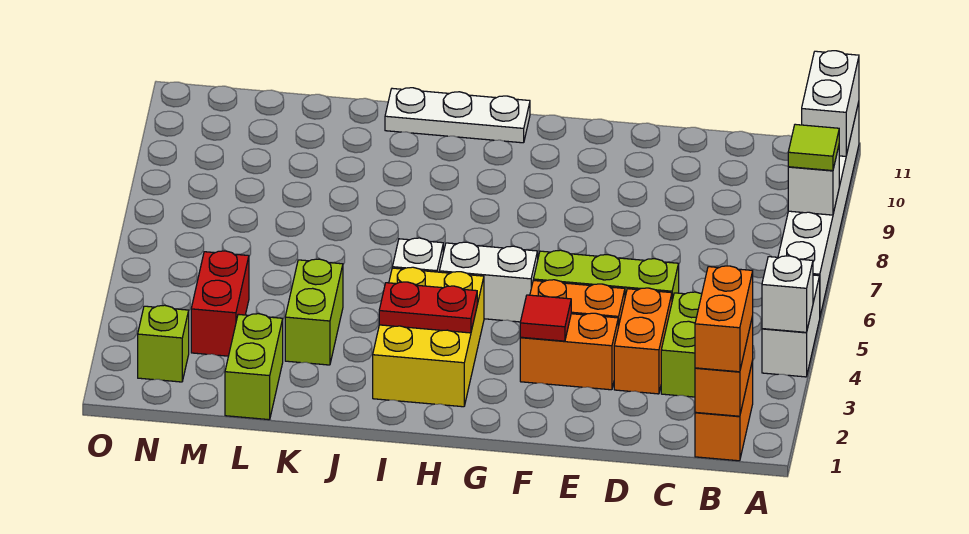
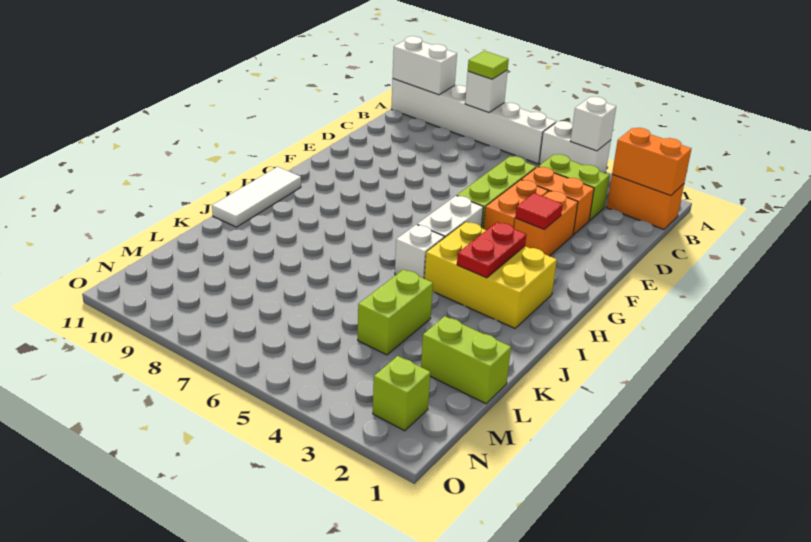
orange 1x2 brick [695,266,753,372] -> none
white 1x3 plate [385,88,530,143] -> white 1x3 tile [212,167,301,227]
lime 1x2 brick [285,259,343,365] -> lime 1x2 brick turned to [358,269,433,355]
red 1x2 brick [191,251,249,356] -> none

